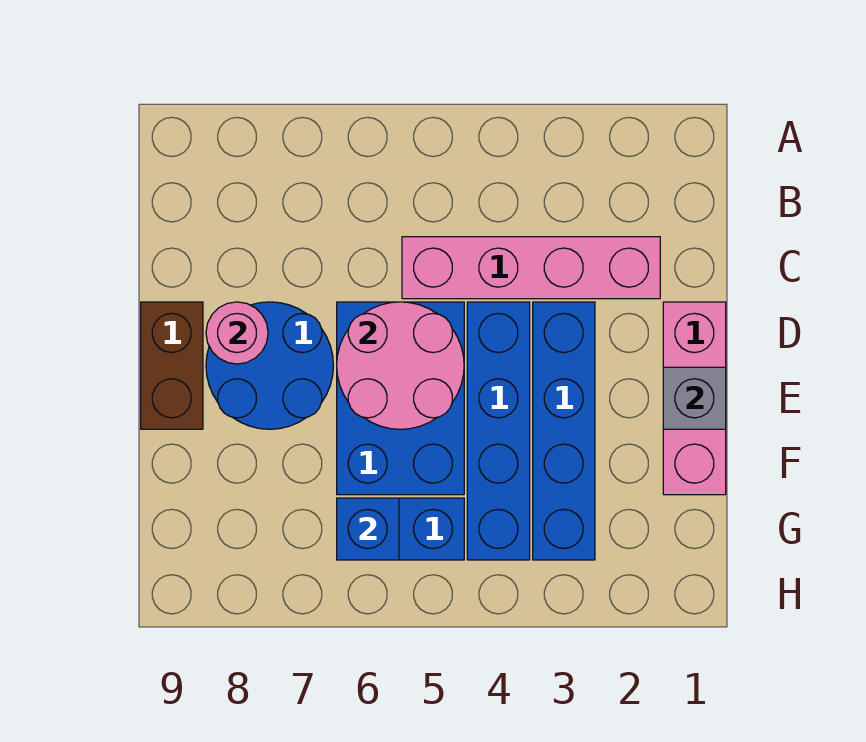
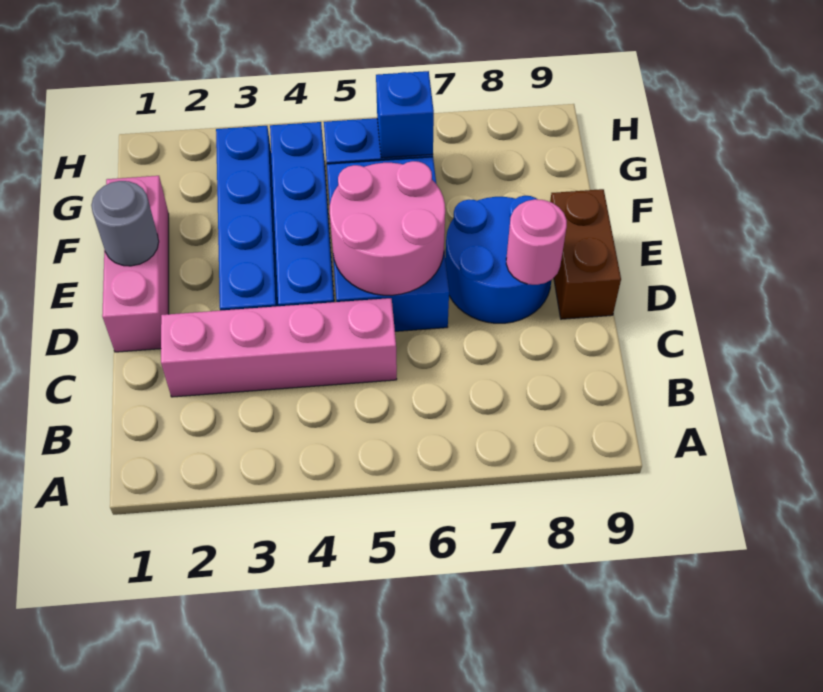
grey 1x1 brick [663,367,726,429] -> grey 1x1 round brick [91,181,159,266]

